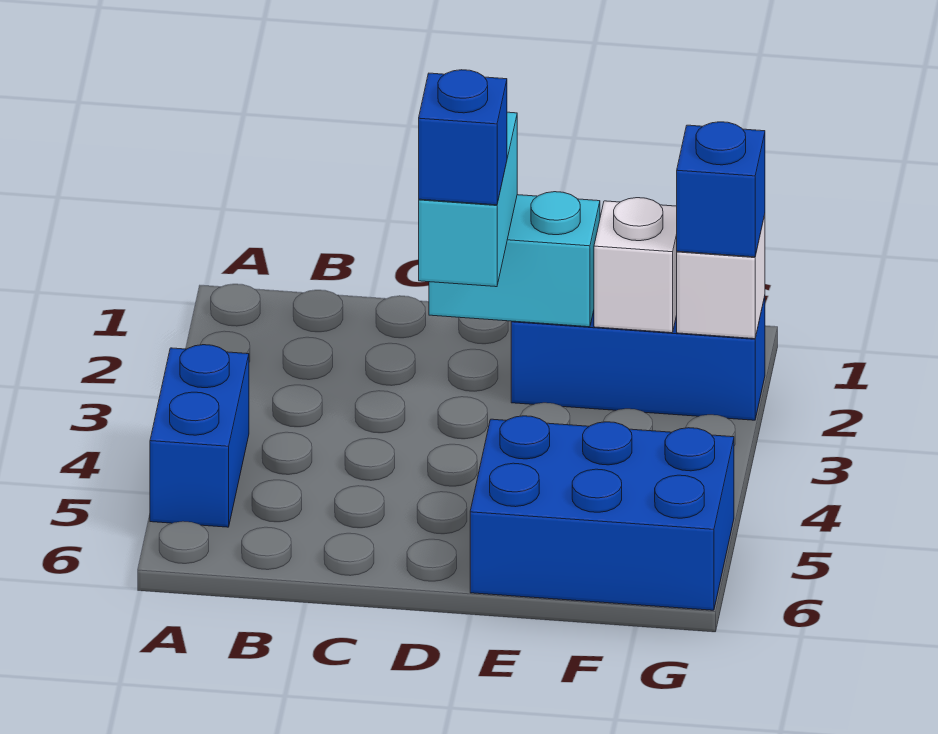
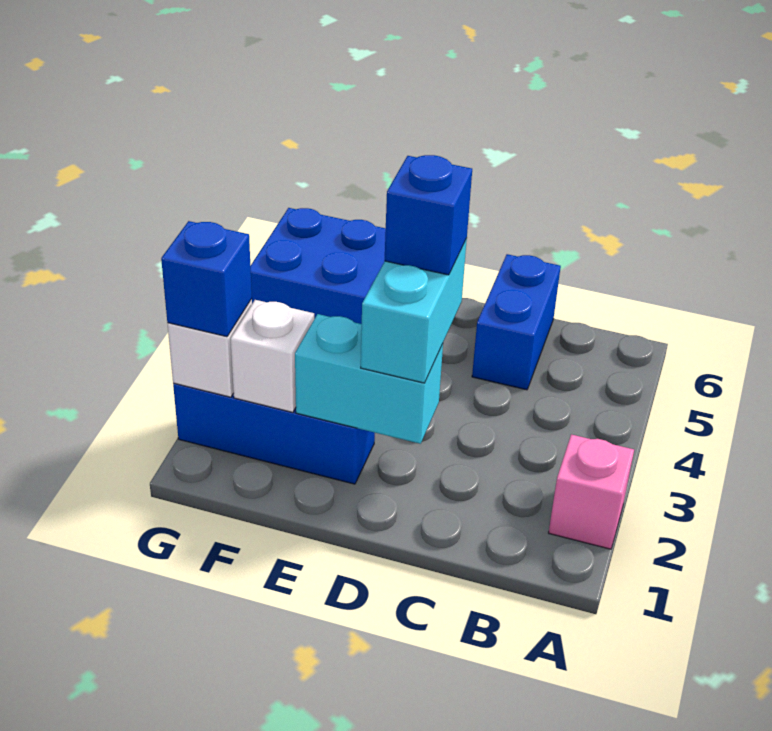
none -> pink 1x1 brick [549,434,634,549]
blue 1x2 brick [150,345,249,527] -> blue 1x2 brick moved to [472,254,561,390]

